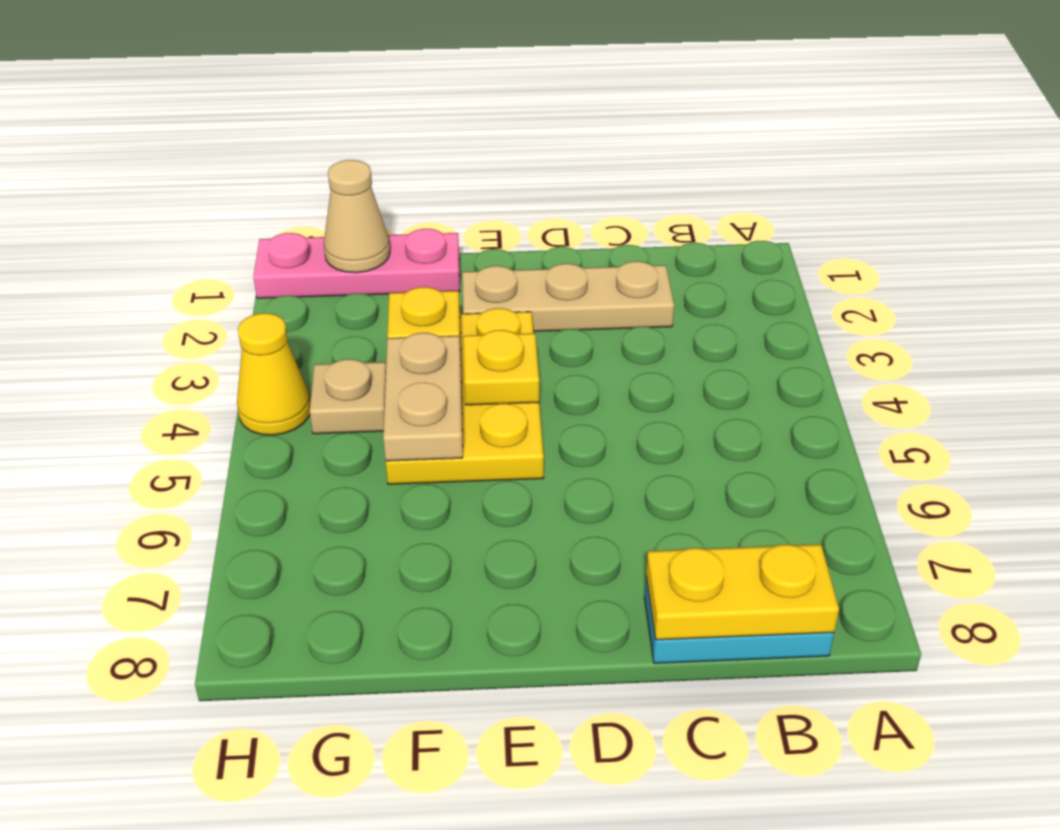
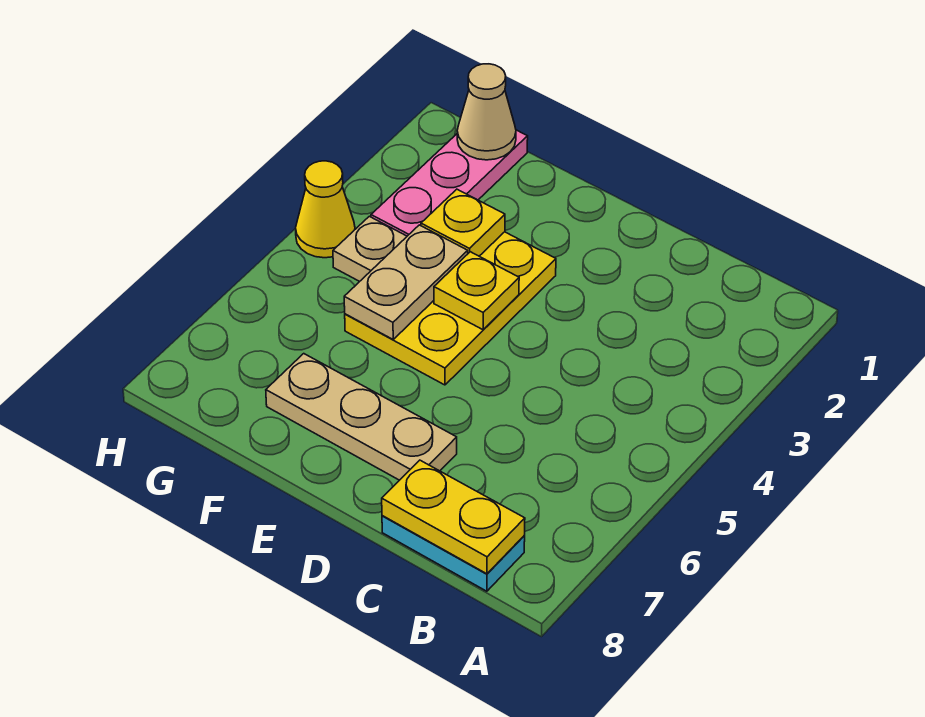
tan 1x3 plate [462,261,674,331] -> tan 1x3 plate moved to [266,354,457,480]
pink 1x3 plate [253,229,460,298] -> pink 1x3 plate turned to [371,130,528,236]

